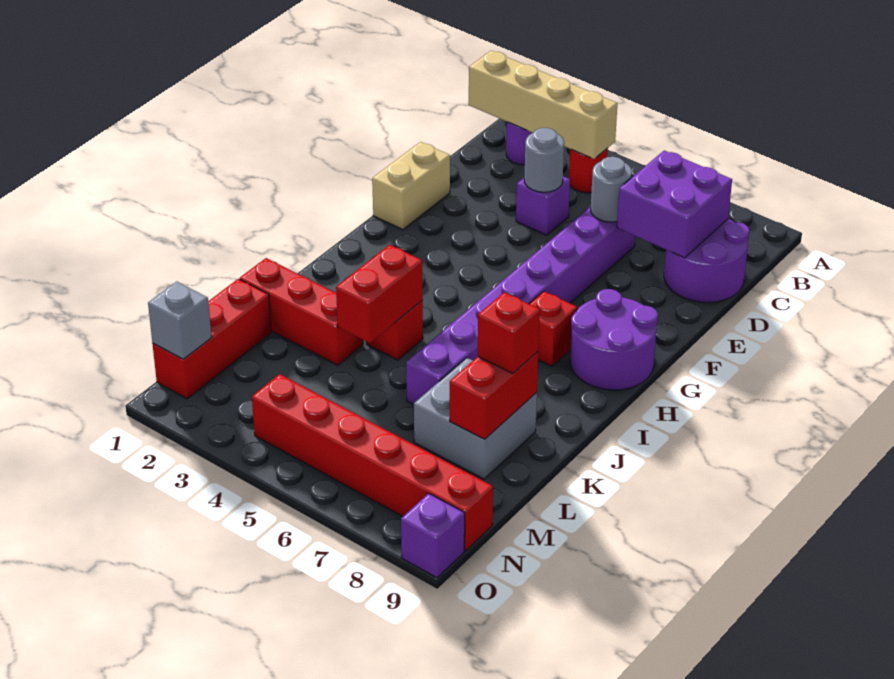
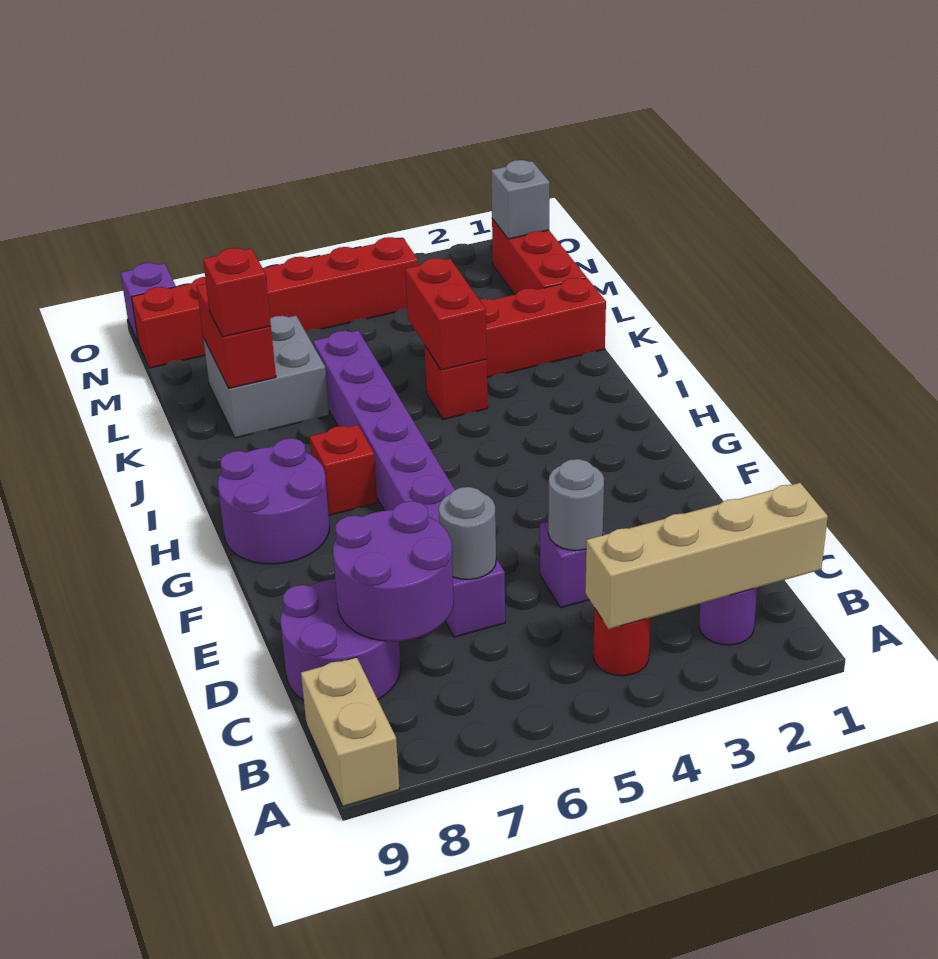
purple 2x2 brick [617,151,732,258] -> purple 2x2 round brick [333,501,454,641]
tan 1x2 brick [372,142,450,230] -> tan 1x2 brick moved to [301,657,400,806]

